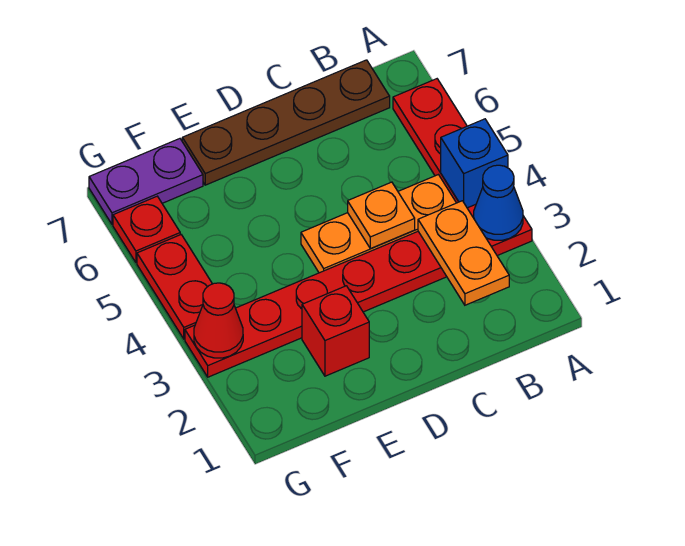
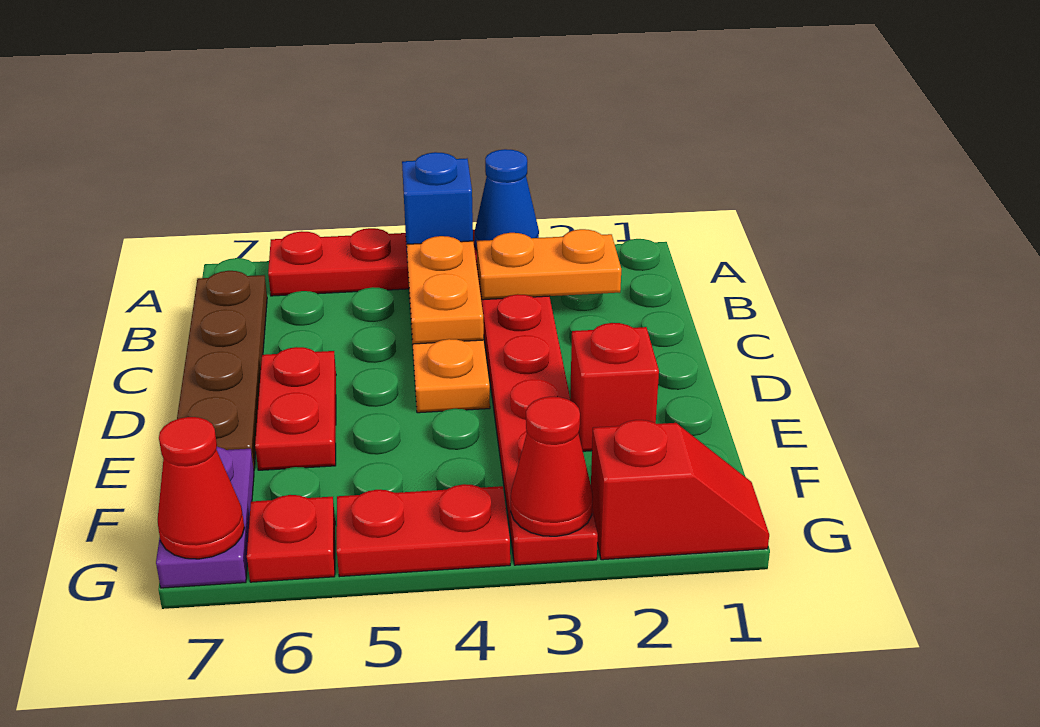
orange 1x1 plate [348,182,415,249] -> orange 1x2 plate [407,236,484,344]
none -> red 1x2 plate [255,347,336,470]
none -> red 1x2 slope [591,420,769,560]
none -> red 1x1 cone [158,417,244,559]

